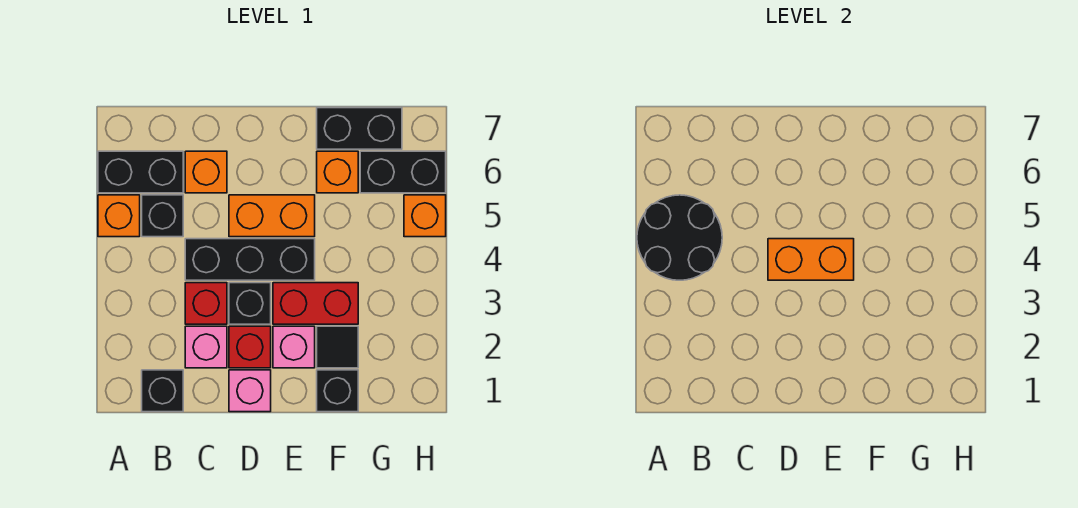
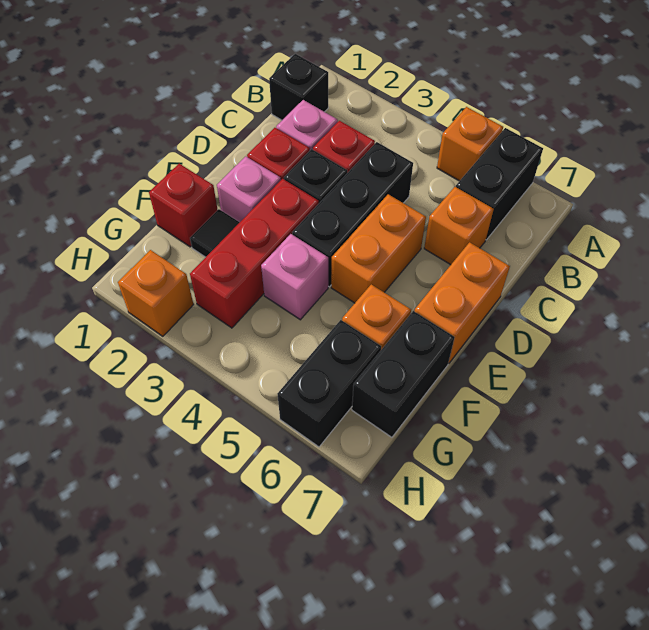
black 2x2 round brick [637,195,722,280] -> none
black 1x1 brick [142,195,183,237] -> none
pink 1x1 brick [229,370,271,412] -> pink 1x1 brick moved to [261,234,328,320]
orange 1x2 brick [768,239,854,280] -> orange 1x2 brick moved to [414,242,510,363]
red 1x2 brick [273,283,358,324] -> red 1x3 brick [190,179,319,328]
black 1x1 brick [317,370,358,412] -> red 1x1 brick [149,164,217,247]
orange 1x1 brick [404,195,446,237] -> orange 1x1 brick moved to [118,250,193,336]

